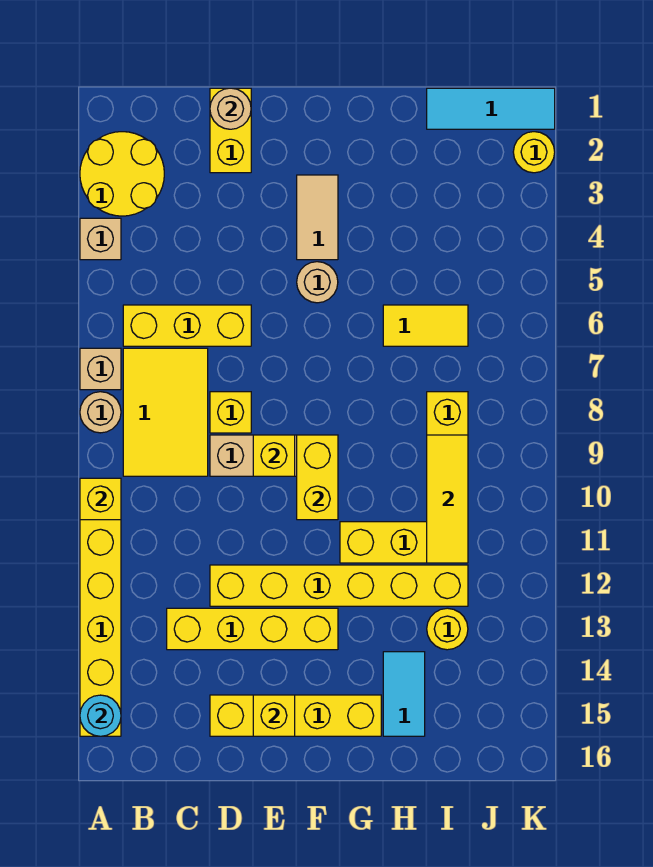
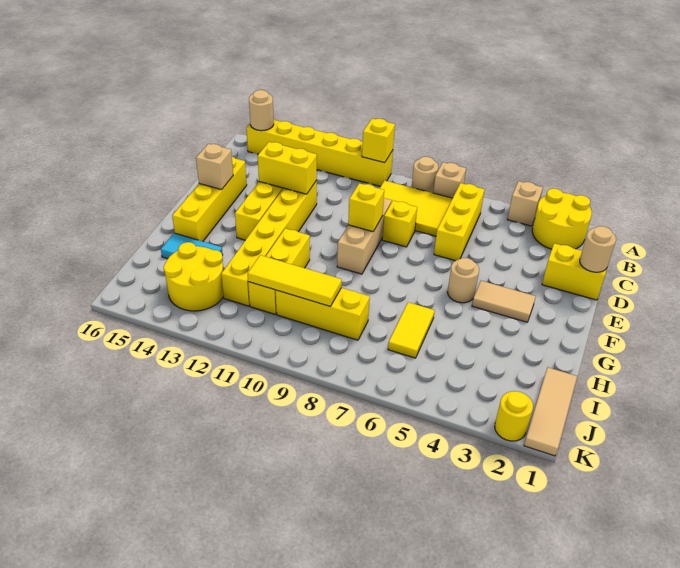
cyan 1x1 round brick [80,695,121,736] -> tan 1x1 round brick [249,90,274,131]
yellow 1x1 brick [253,695,295,736] -> tan 1x1 brick [196,144,233,190]
yellow 1x2 brick [297,435,338,520] -> yellow 1x2 brick moved to [258,142,317,194]
cyan 1x3 tile [427,88,555,129] -> tan 1x3 tile [524,367,577,456]
yellow 1x1 round brick [427,608,468,650] -> yellow 2x2 round brick [164,242,224,311]

